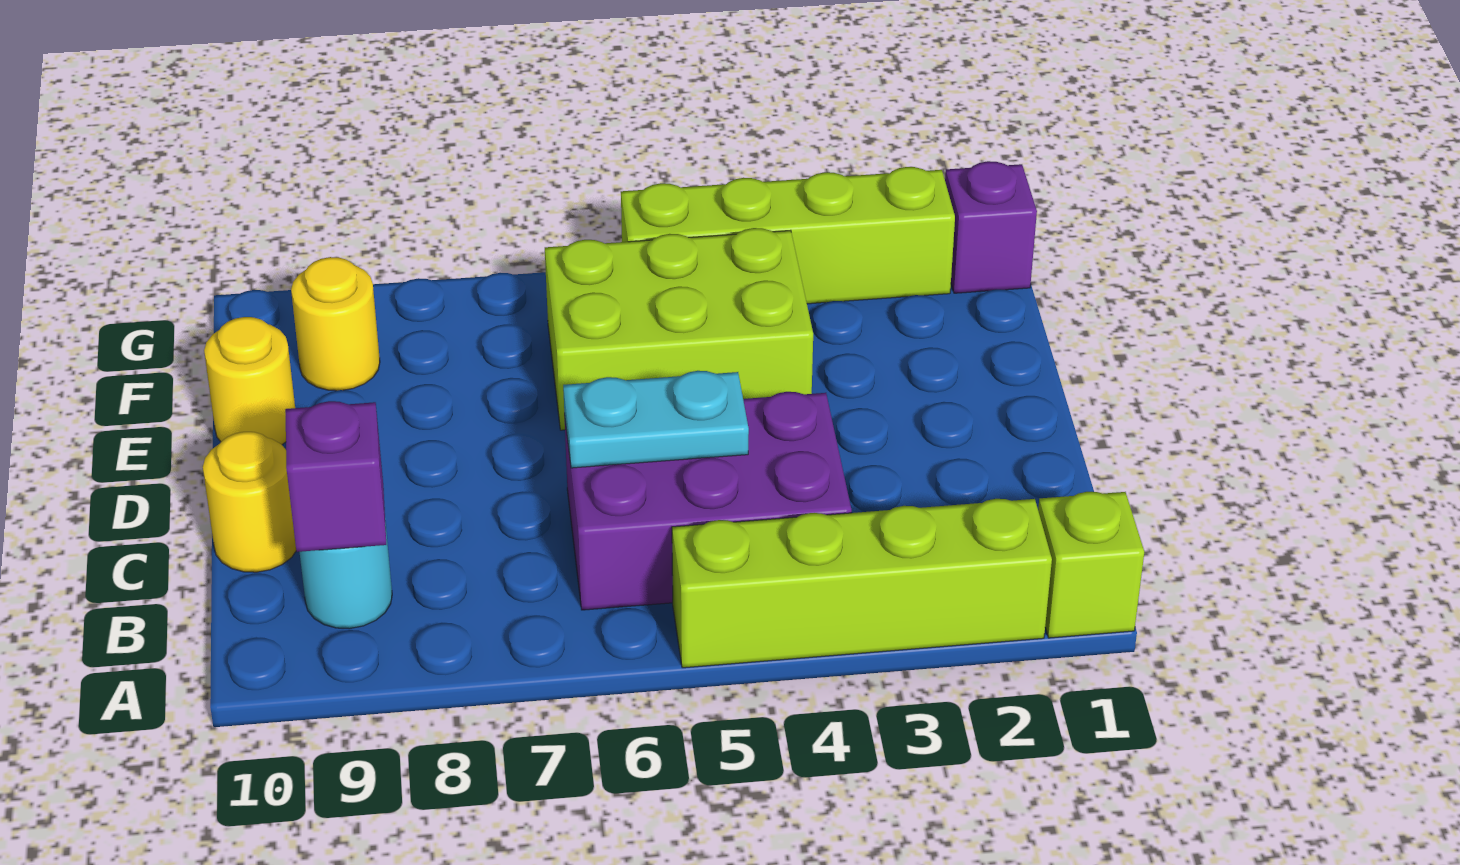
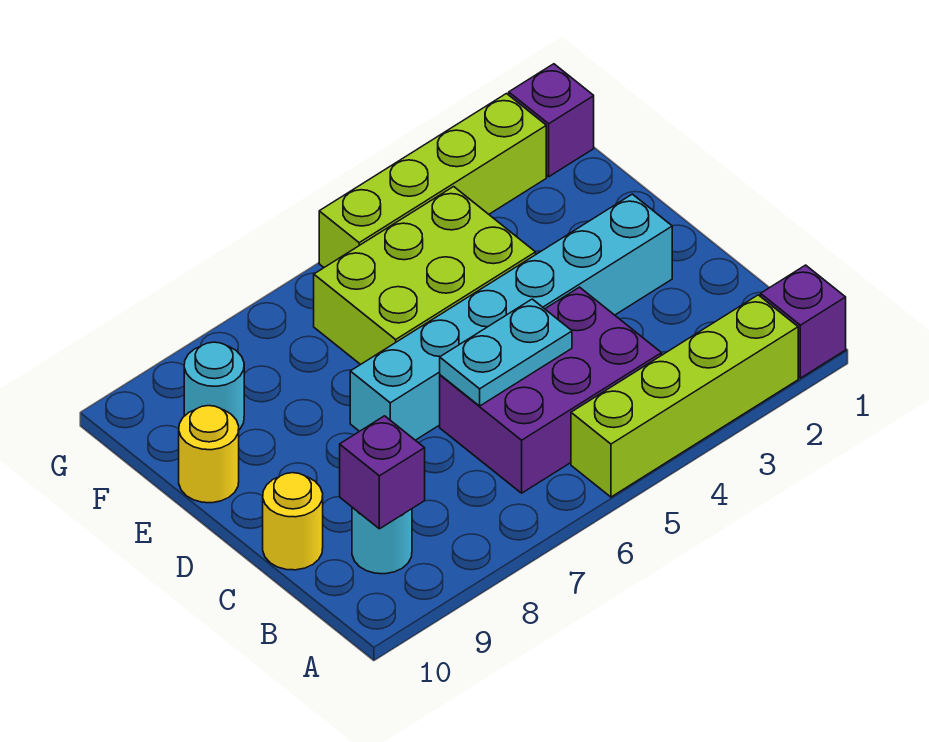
lime 1x1 brick [1038,492,1144,638] -> purple 1x1 brick [761,265,846,378]
none -> cyan 1x6 brick [350,194,672,440]
yellow 1x1 round brick [291,257,380,391] -> cyan 1x1 round brick [184,342,244,430]

